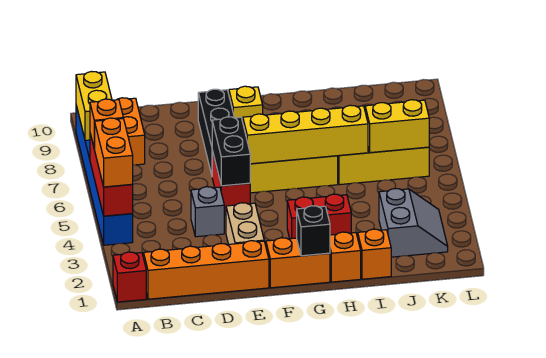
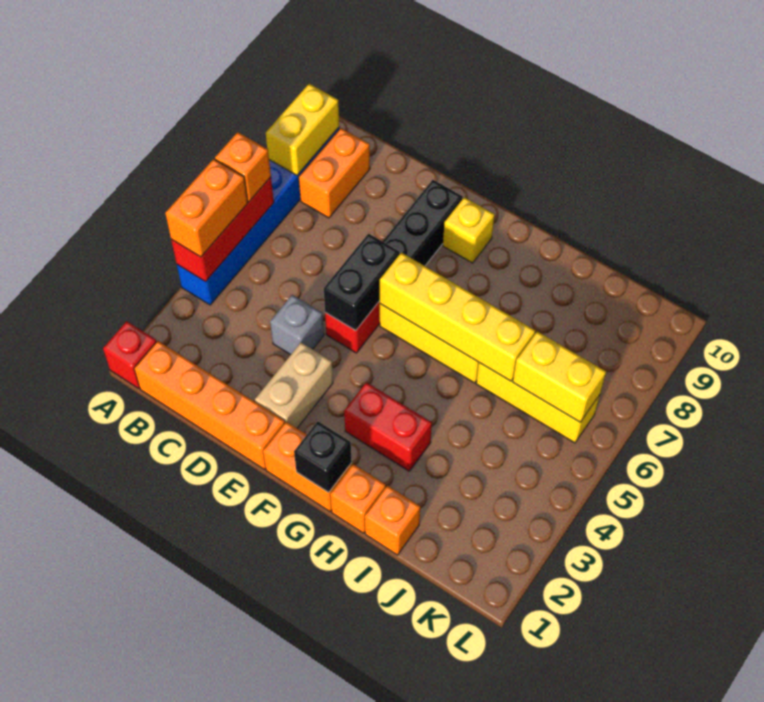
grey 2x2 slope [379,189,448,257] -> none

